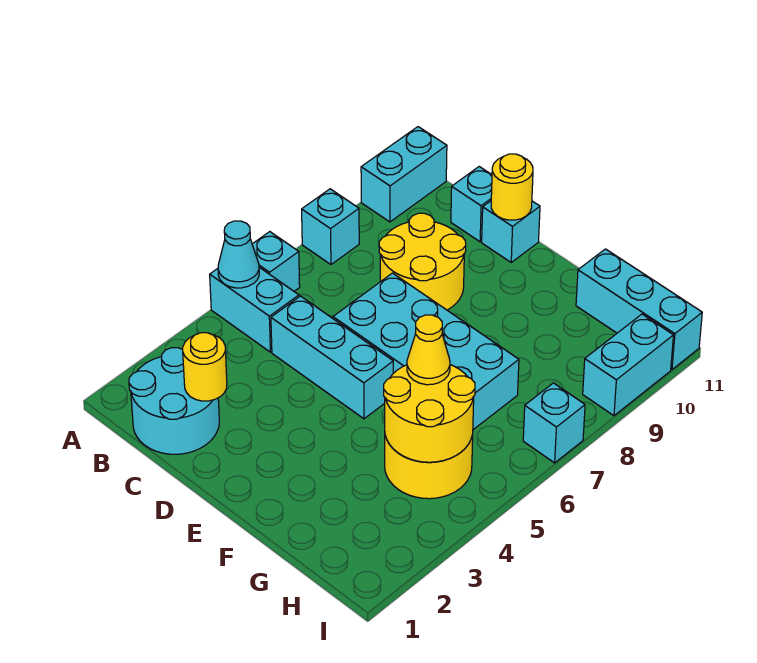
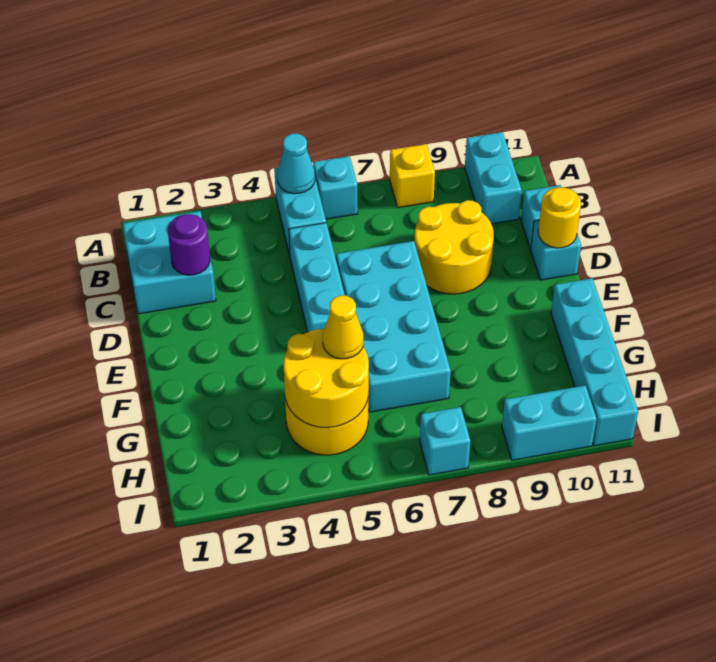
cyan 1x1 brick [302,189,359,264] -> yellow 1x1 brick [390,144,435,208]
cyan 1x2 brick [361,127,447,222] -> cyan 1x2 brick turned to [465,132,522,224]
cyan 2x2 round brick [129,348,219,454] -> cyan 2x2 brick [123,211,216,314]
yellow 1x1 round brick [183,333,227,401] -> purple 1x1 round brick [168,214,210,275]
cyan 1x3 brick [576,249,702,370] -> cyan 1x4 brick [551,278,638,446]

